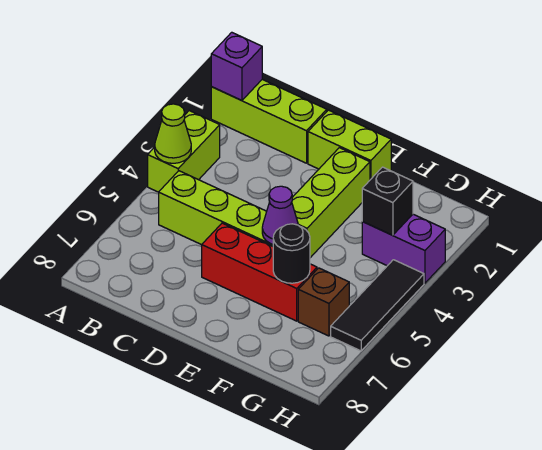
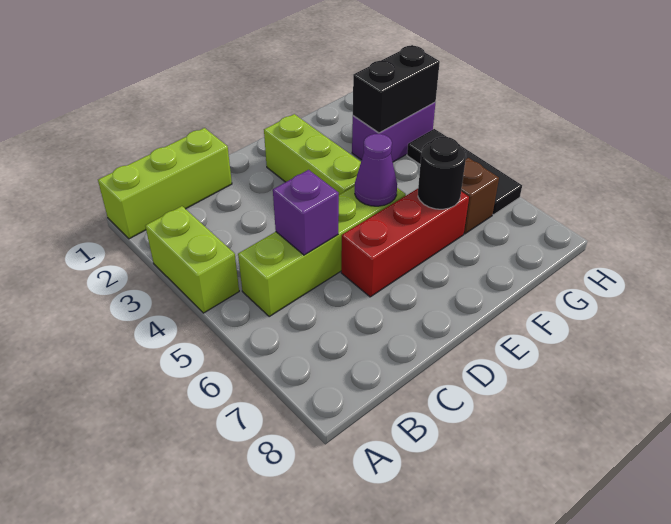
purple 1x1 brick [211,32,262,100] -> purple 1x1 brick moved to [273,170,339,255]
lime 1x1 cone [155,104,191,163] -> none
lime 1x2 brick [308,110,391,180] -> none
black 1x1 brick [362,167,413,235] -> black 1x2 brick [353,45,440,133]

